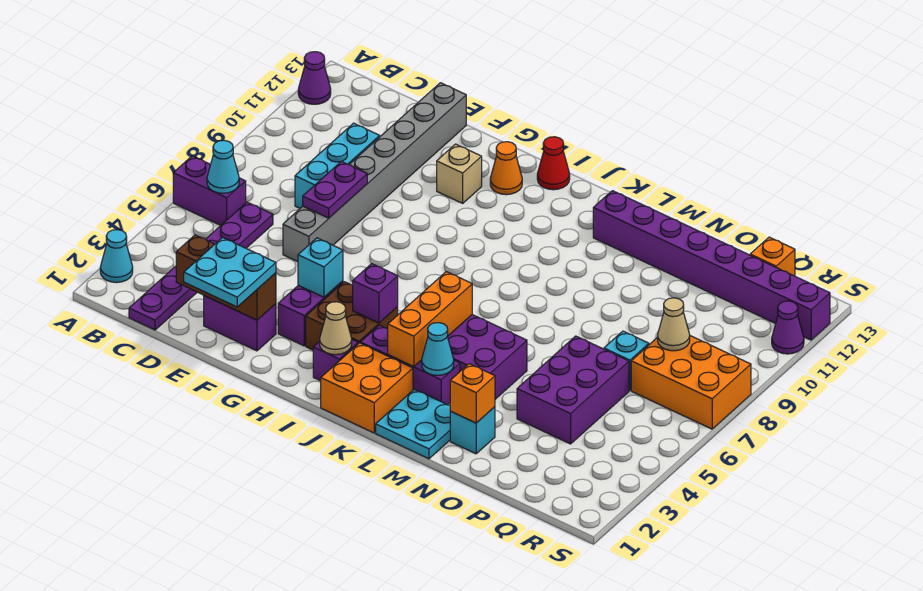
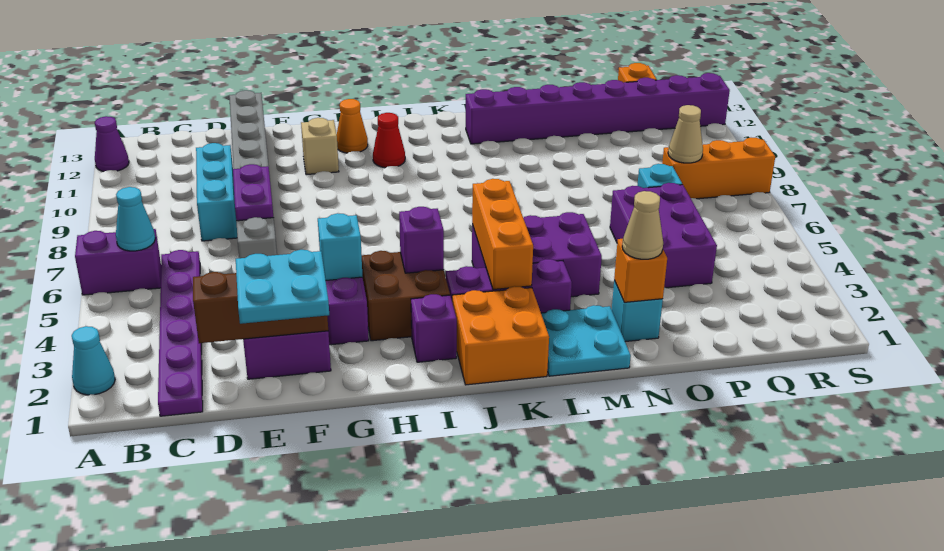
tan 1x1 cone [320,302,352,355] -> tan 1x1 cone moved to [622,191,663,259]
red 1x1 cone [537,137,570,190] -> red 1x1 cone moved to [373,113,405,168]
cyan 1x1 cone [422,323,454,375] -> none
orange 2x3 brick [631,336,751,429] -> orange 1x3 brick [662,138,775,199]
purple 1x1 cone [772,301,804,354] -> none

